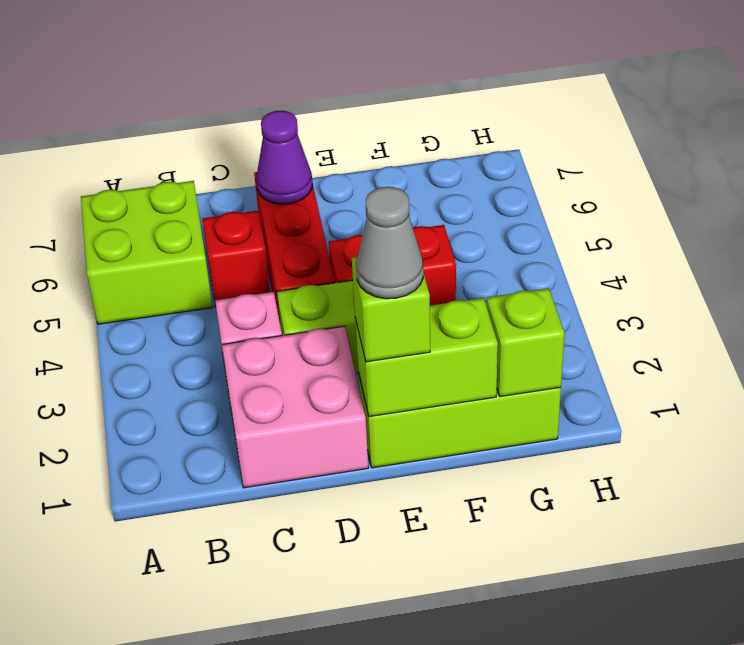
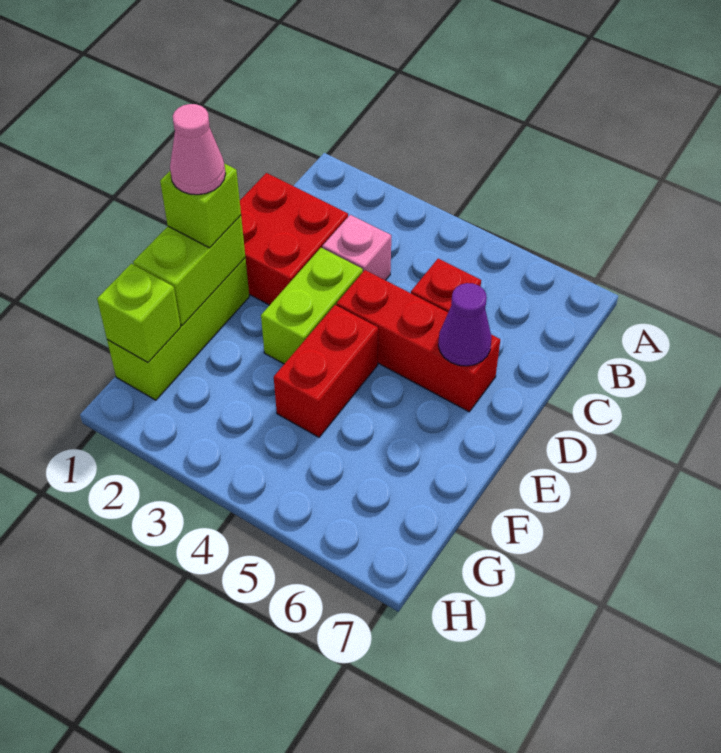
lime 2x2 brick [81,181,213,324] -> none
pink 2x2 brick [222,326,368,488] -> red 2x2 brick [240,173,348,305]
grey 1x1 cone [356,187,423,299] -> pink 1x1 cone [170,104,226,195]

